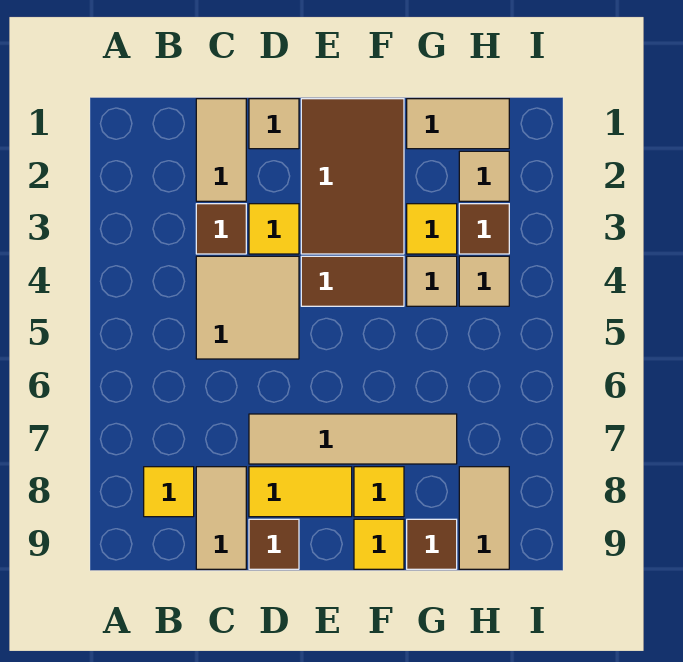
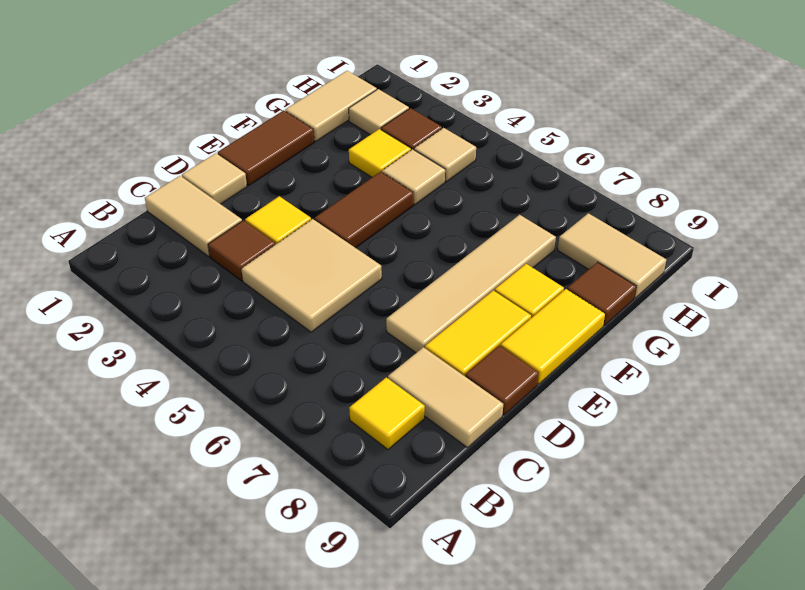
brown 2x3 tile [301,99,404,254] -> brown 1x2 tile [218,110,314,185]
yellow 1x1 tile [354,519,404,569] -> yellow 1x2 tile [501,289,605,384]

